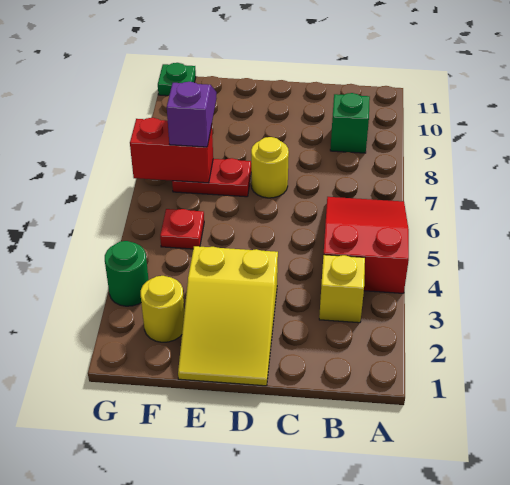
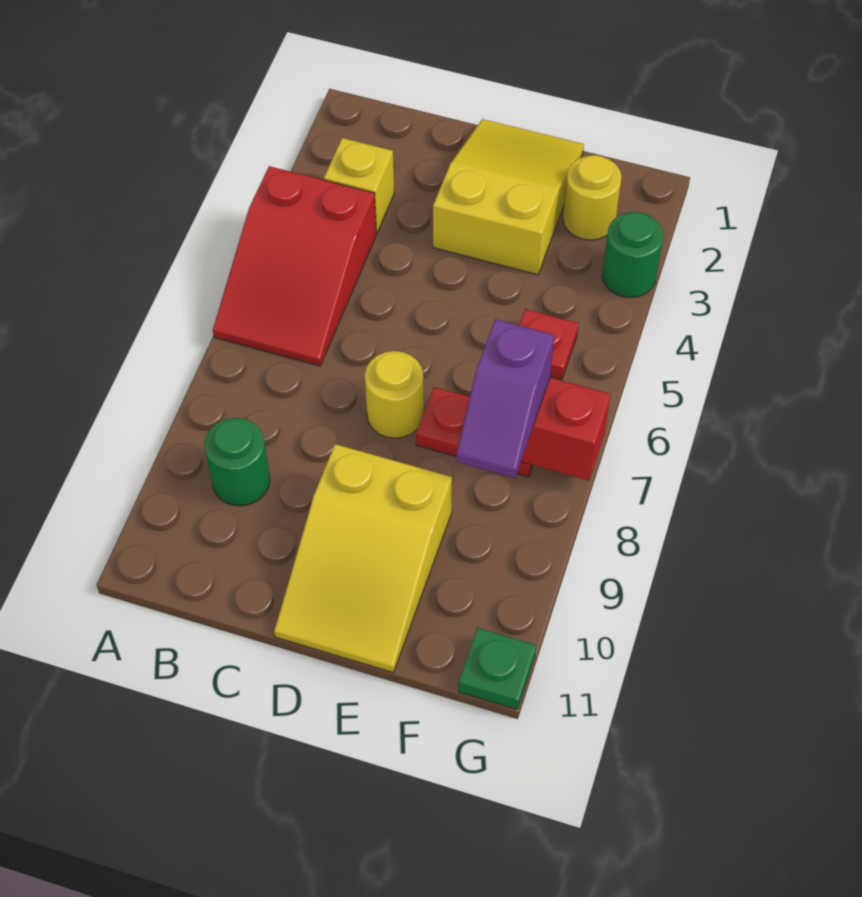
green 1x1 brick [330,93,370,153] -> green 1x1 round brick [204,418,270,506]
none -> yellow 2x3 slope [274,444,452,672]

